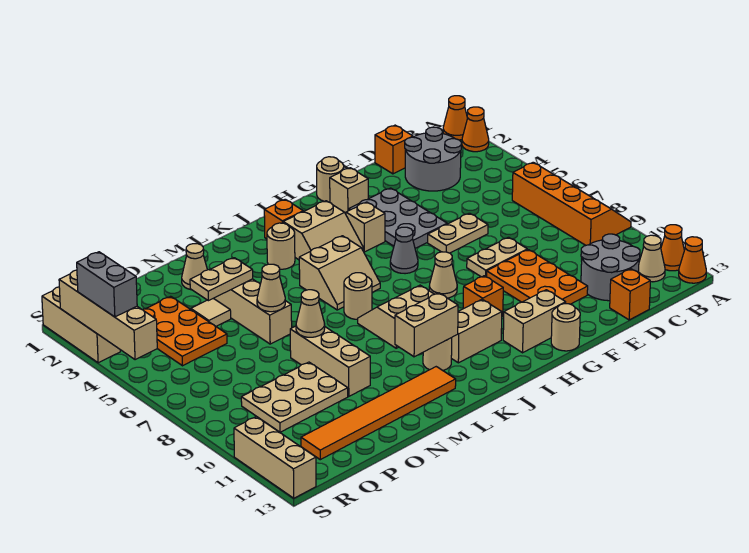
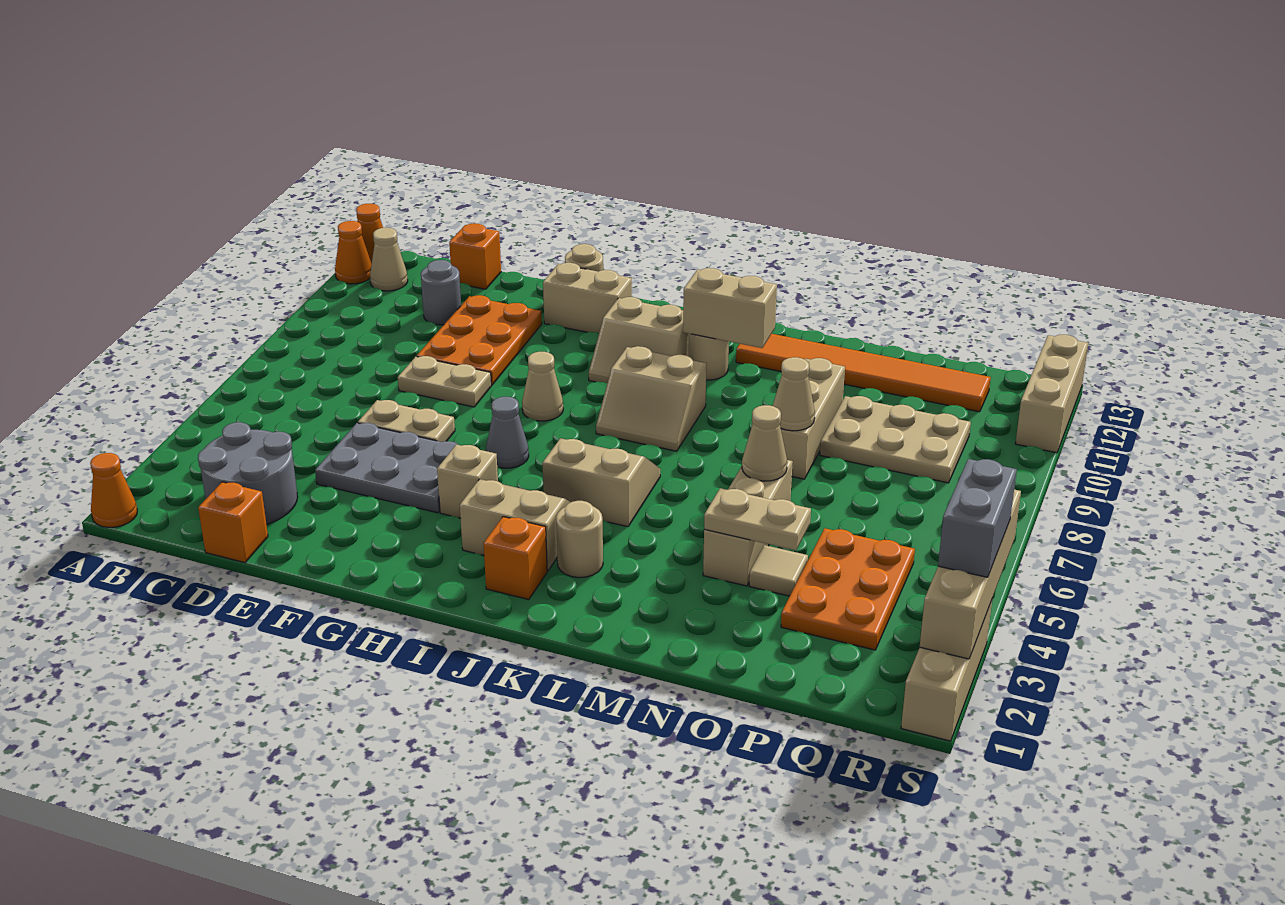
orange 1x1 cone [462,107,489,152] -> none
orange 2x4 slope [512,162,631,245] -> none
grey 2x2 round brick [581,234,640,301] -> grey 1x1 round brick [421,260,461,325]
grey 2x3 plate [349,188,447,248] -> grey 2x3 plate turned to [315,423,458,513]
tan 1x1 round brick [317,157,344,202] -> none
tan 1x1 brick [330,168,368,214] -> none
orange 1x1 brick [463,276,503,317] -> none
tan 1x1 round brick [344,273,372,319] -> none
tan 1x1 cone [182,244,207,290] -> none

